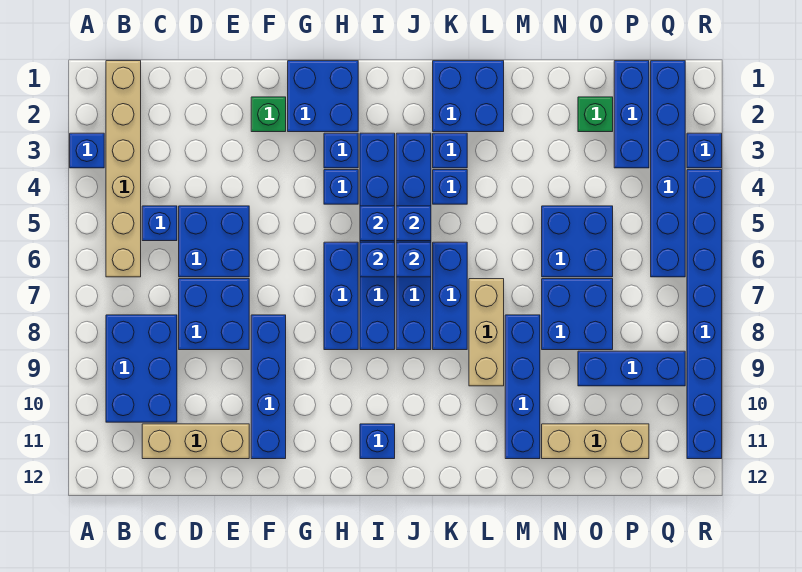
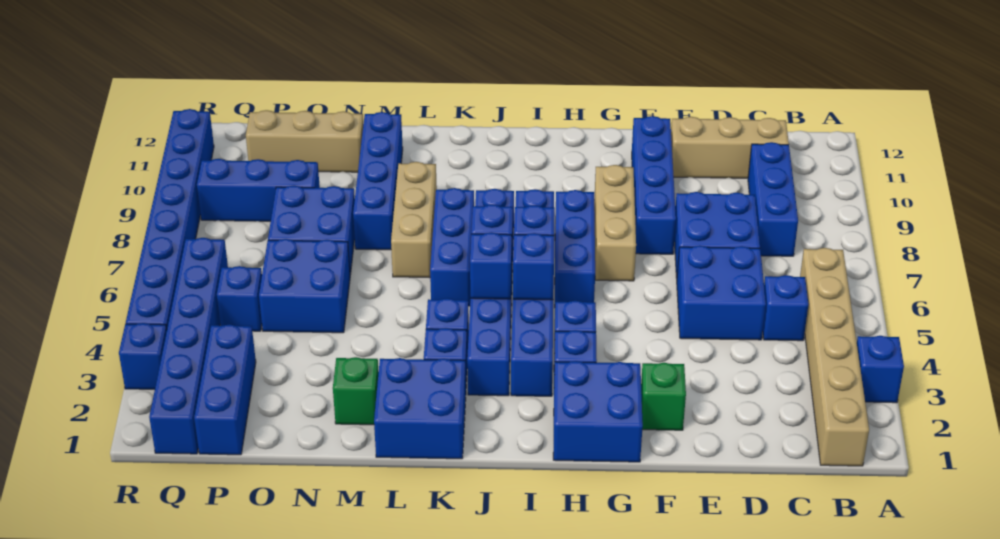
blue 2x3 brick [106,315,177,422] -> blue 1x3 brick [748,142,798,256]
none -> tan 1x3 brick [594,165,636,281]
blue 1x1 brick [360,424,395,459] -> blue 1x1 brick moved to [217,266,262,331]
green 1x1 brick [578,97,613,132] -> green 1x1 brick moved to [333,357,379,425]

